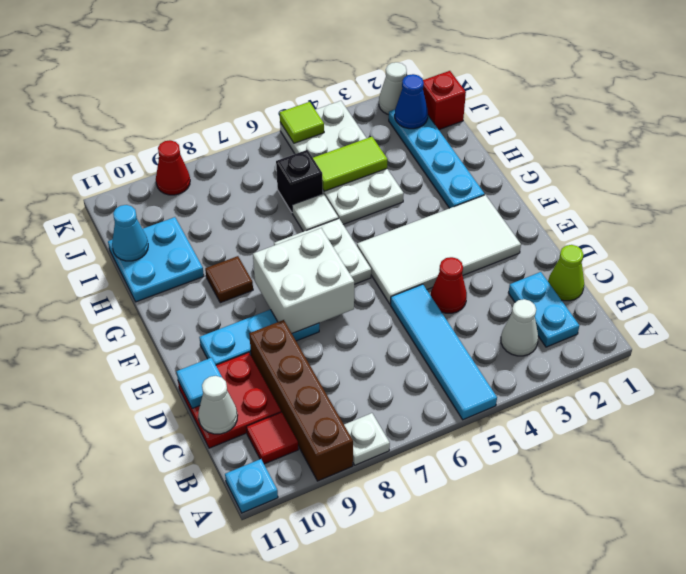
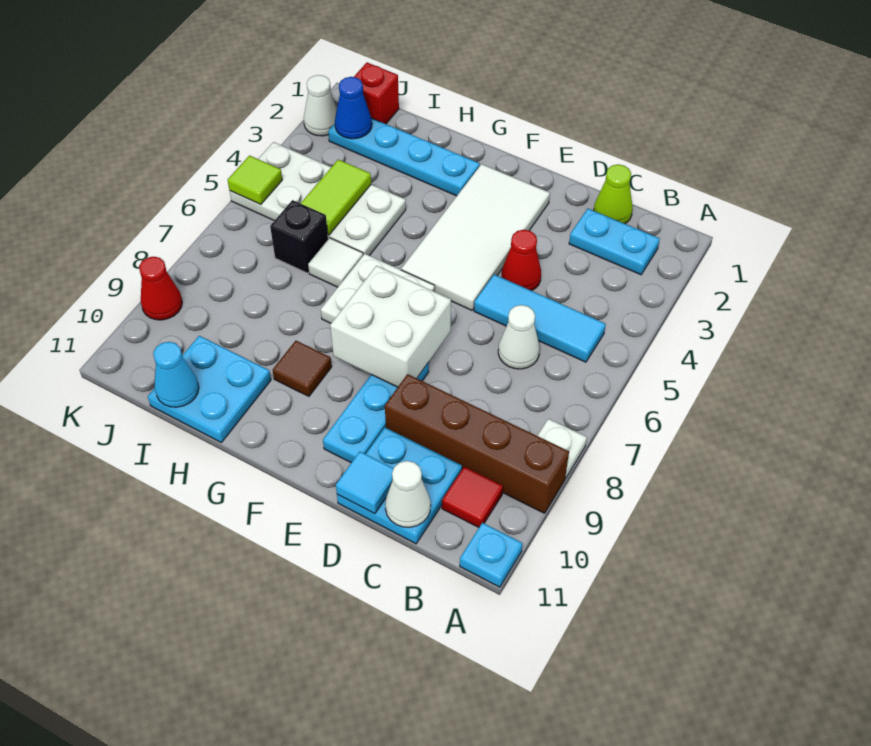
cyan 1x4 tile [391,284,497,420] -> cyan 1x3 tile [474,274,606,362]
white 1x1 cone [501,299,538,356] -> white 1x1 cone moved to [498,305,540,369]
red 2x2 plate [178,352,281,448] -> cyan 2x2 plate [337,428,462,544]

